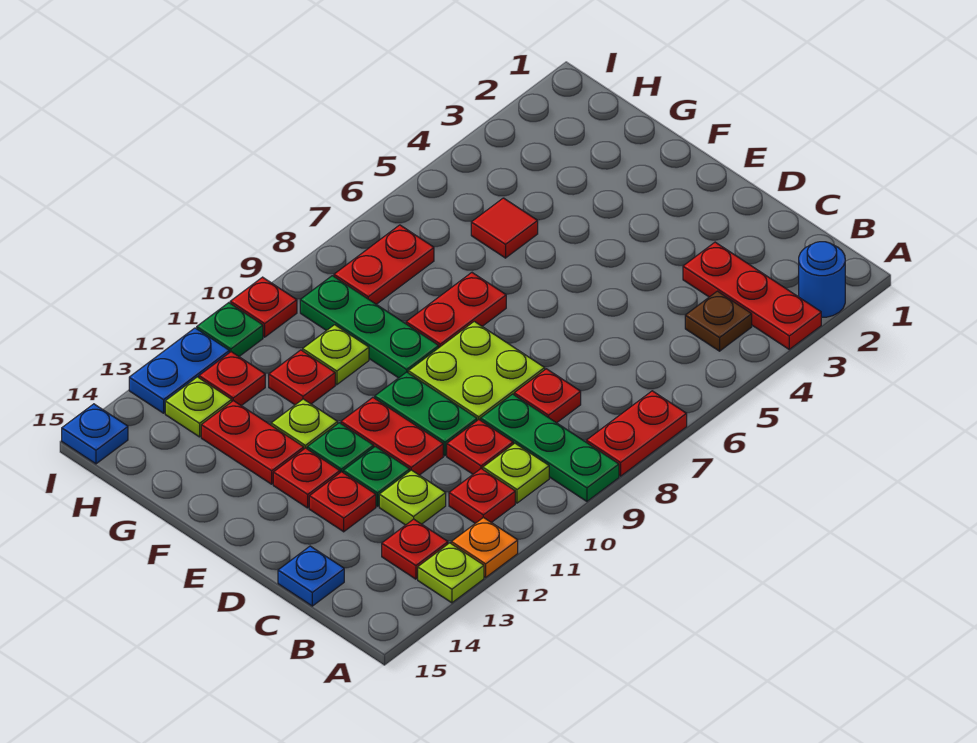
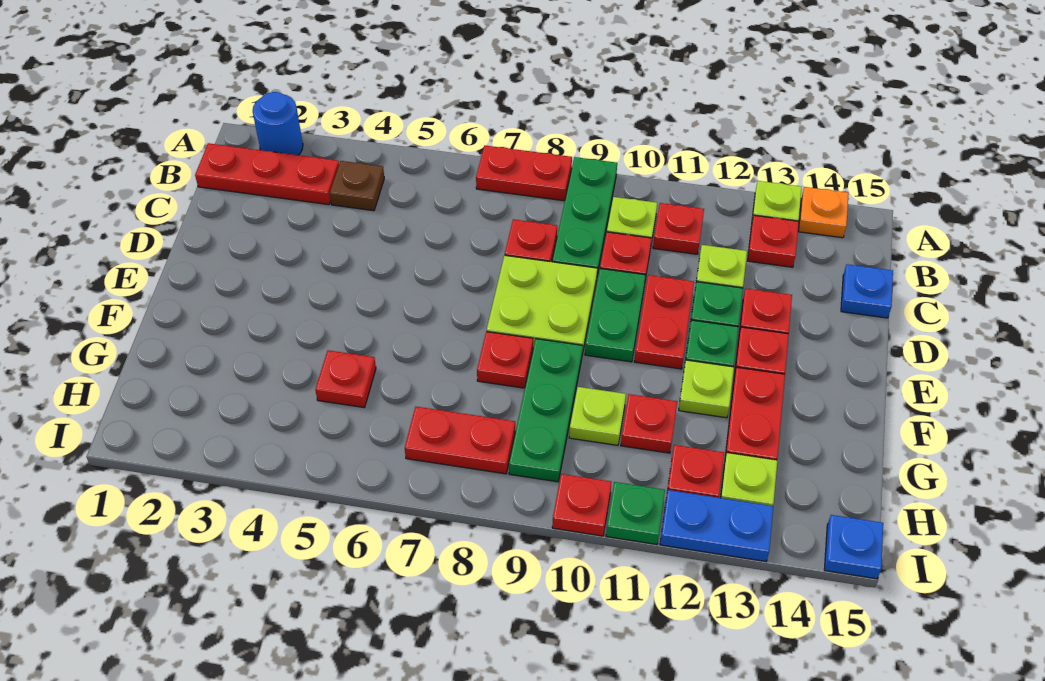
red 1x3 plate [683,242,821,349] -> red 1x3 plate turned to [195,143,339,205]
orange 1x1 plate [451,517,518,577] -> orange 1x1 plate moved to [798,187,849,238]
red 1x2 plate [406,273,506,347] -> red 1x1 plate [477,332,533,388]
red 1x1 tile [471,198,538,258] -> red 1x1 plate [315,350,376,408]

